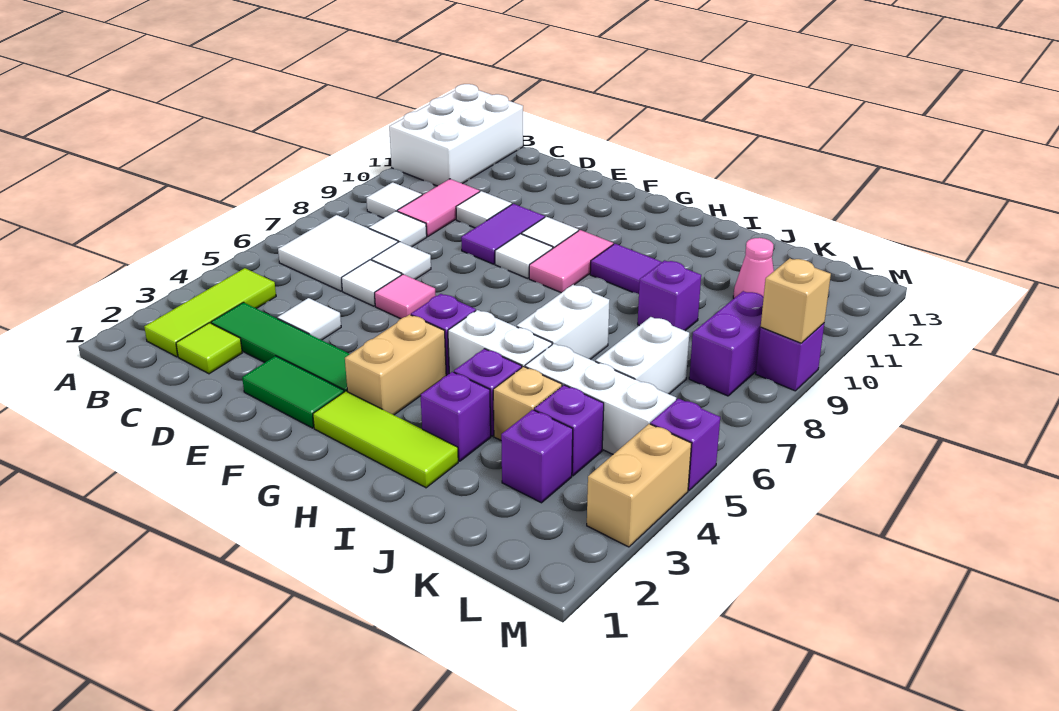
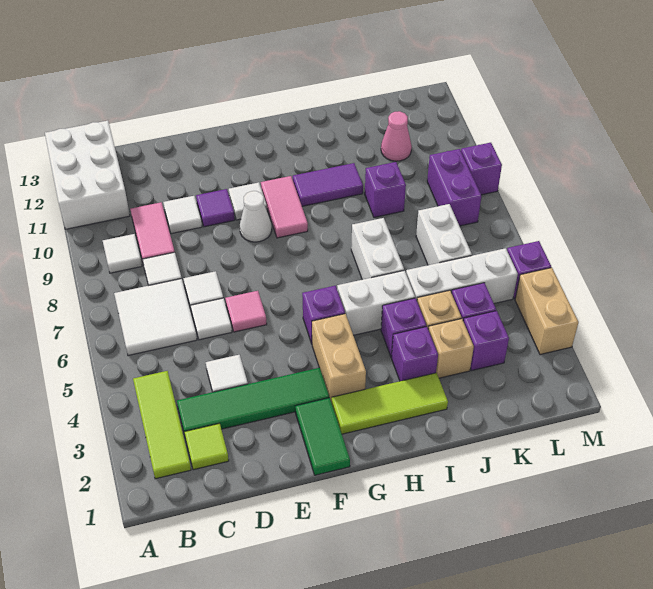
green 1x2 tile [242,356,344,428] -> green 1x2 tile turned to [295,398,350,475]
purple 1x2 tile [461,204,545,264] -> purple 1x1 tile [196,189,235,227]
white 1x1 tile [495,234,553,278] -> white 1x1 cone [240,191,272,242]
tan 1x1 brick [761,258,831,343] -> tan 1x1 brick moved to [428,319,474,378]

